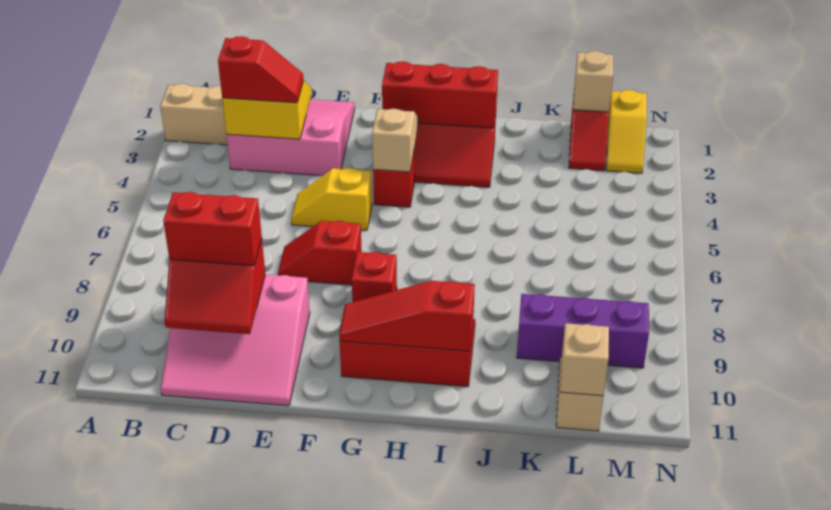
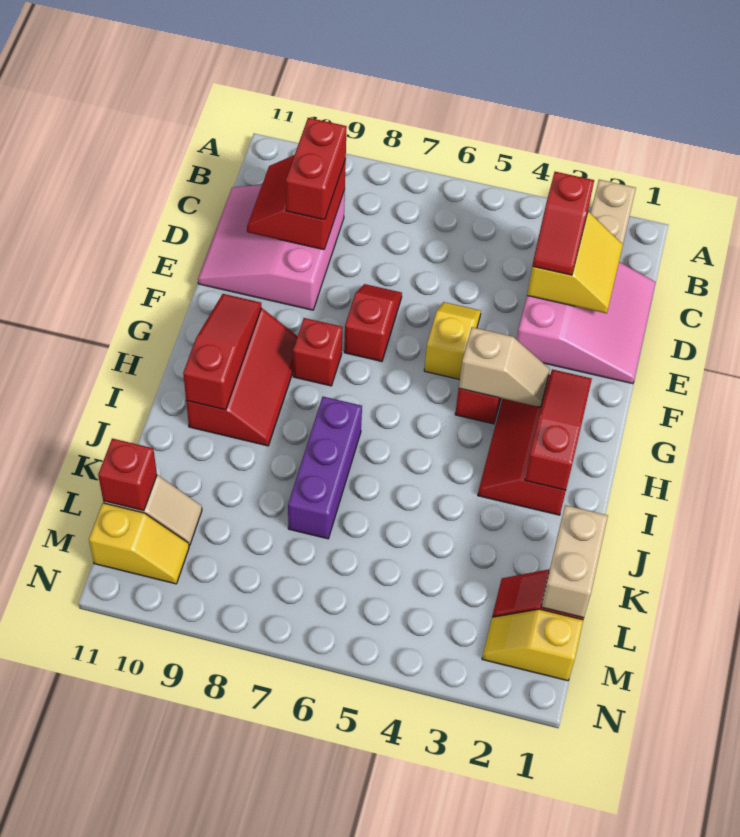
red 1x3 brick [382,61,498,128] -> red 1x3 slope [525,369,592,490]
purple 1x3 brick [517,294,649,368] -> purple 1x3 brick moved to [288,397,362,539]
tan 1x1 brick [573,51,613,112] -> tan 1x2 brick [541,505,608,618]
tan 1x1 brick [560,323,609,396] -> red 1x1 brick [98,438,157,511]
none -> yellow 1x2 slope [89,503,189,584]

